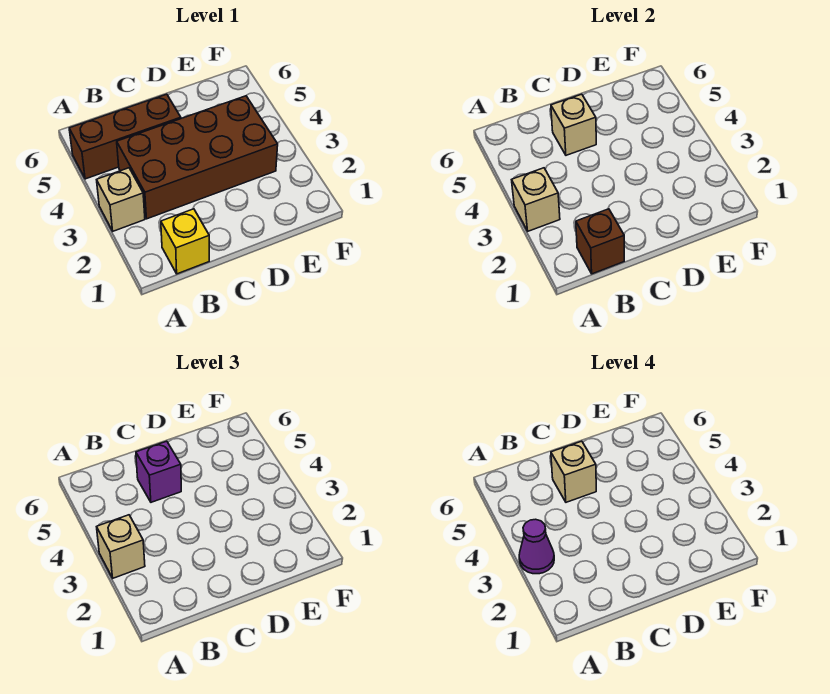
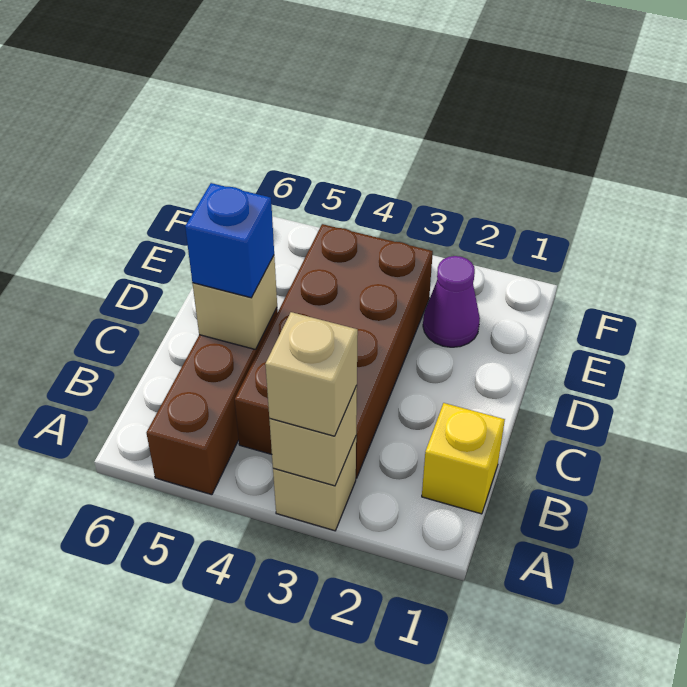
purple 1x1 cone [519,519,554,574] -> purple 1x1 cone moved to [423,256,480,347]
brown 1x1 brick [576,209,624,274] -> none
purple 1x1 brick [136,441,181,502] -> blue 1x1 brick [185,183,274,298]
tan 1x1 brick [551,441,596,502] -> none

